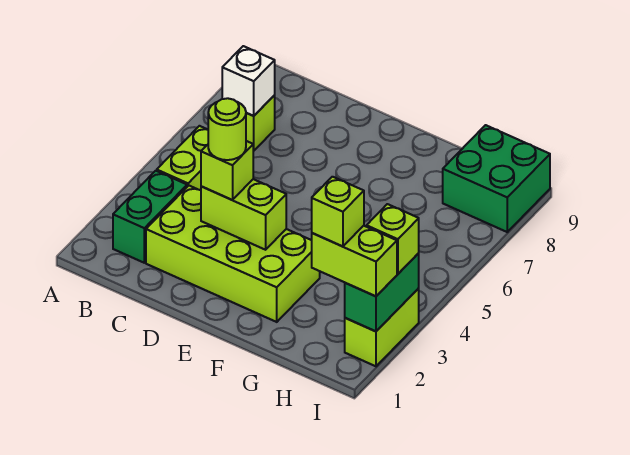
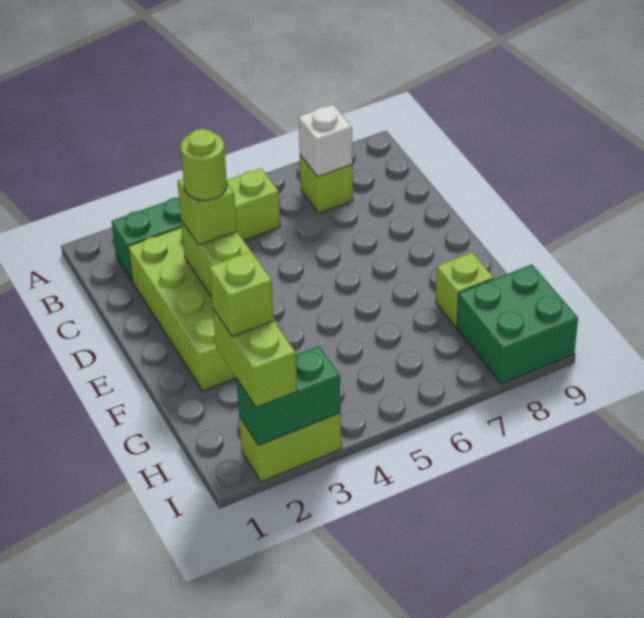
lime 1x1 brick [366,204,419,274] -> lime 1x1 brick moved to [436,252,494,328]

